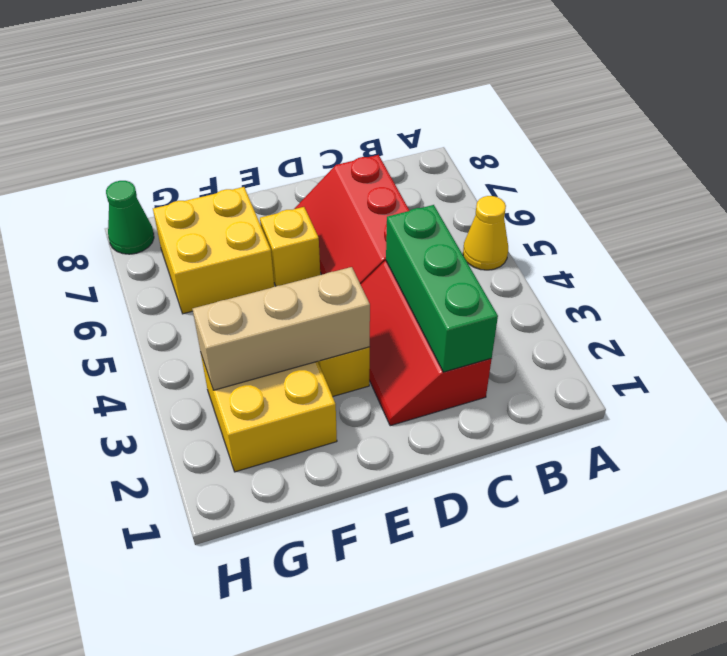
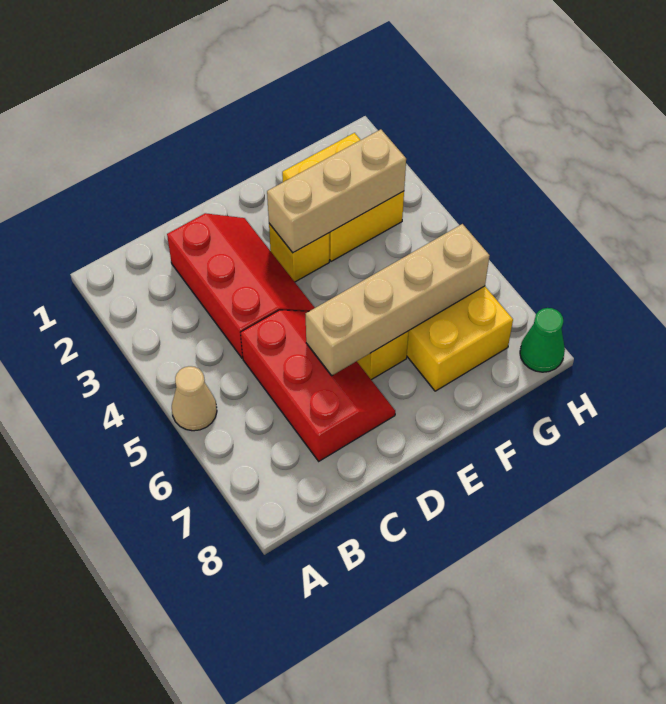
yellow 1x1 cone [463,196,508,270] -> tan 1x1 cone [172,366,217,431]
green 1x3 brick [386,205,498,372] -> none
none -> tan 1x4 brick [306,224,490,375]

